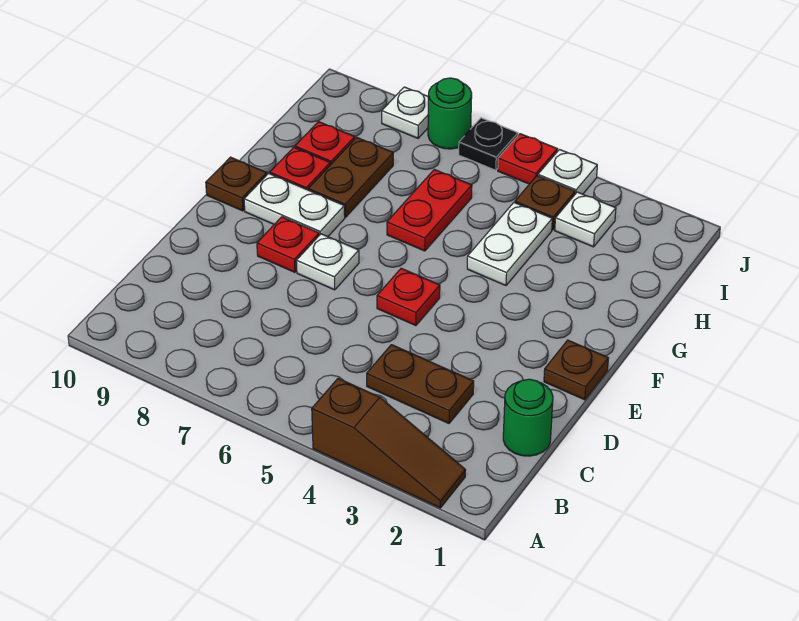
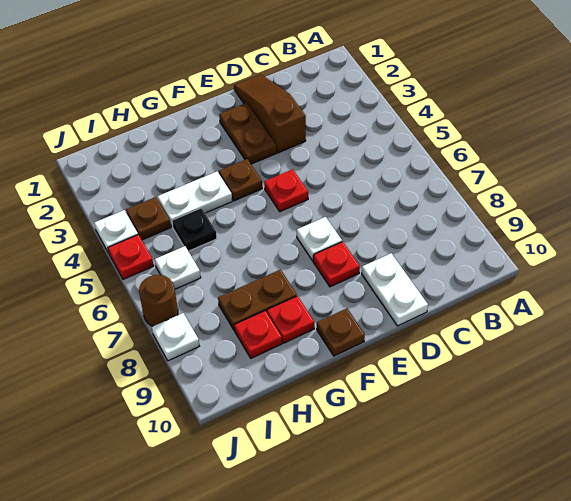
brown 1x3 slope [312,378,466,508] -> brown 1x3 slope moved to [234,74,306,153]
green 1x1 round brick [503,379,553,456] -> none
brown 1x2 plate [367,345,474,423] -> brown 1x2 plate moved to [219,103,277,164]
brown 1x1 plate [544,340,608,400] -> brown 1x1 plate moved to [219,159,262,201]
white 1x2 plate [244,173,345,237] -> white 1x2 plate moved to [362,253,428,326]
red 1x2 plate [387,169,472,251] -> none
white 1x1 plate [555,192,616,247] -> white 1x1 plate moved to [155,246,201,289]
black 1x1 plate [459,118,518,170] -> black 1x1 plate moved to [172,208,217,251]
green 1x1 round brick [428,78,472,149] -> brown 1x1 round brick [139,275,178,326]

